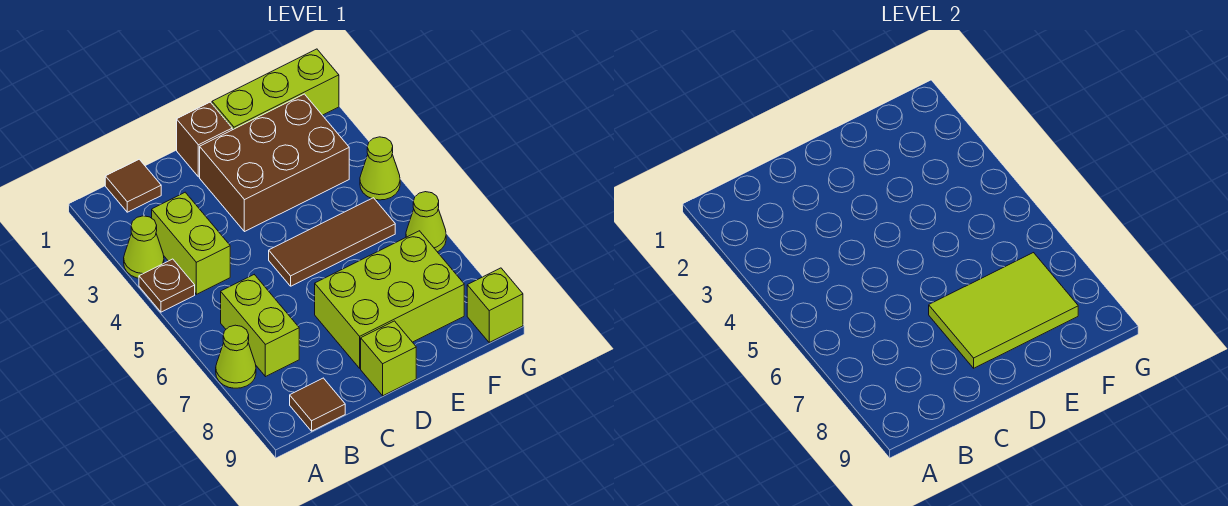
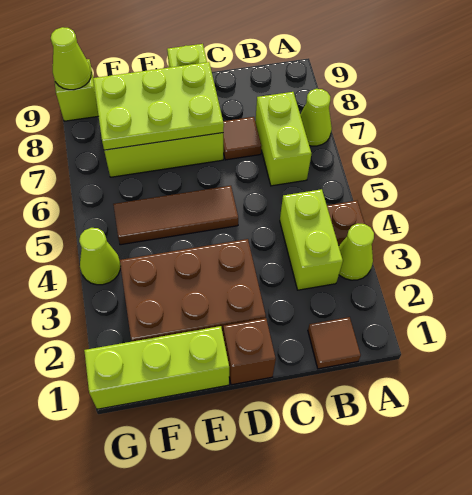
brown 1x1 tile [290,378,345,431] -> brown 1x1 tile moved to [223,117,261,160]
lime 2x3 tile [929,253,1078,368] -> lime 2x3 plate [93,62,224,150]
lime 1x1 cone [406,192,446,252] -> lime 1x1 cone moved to [51,27,91,90]

